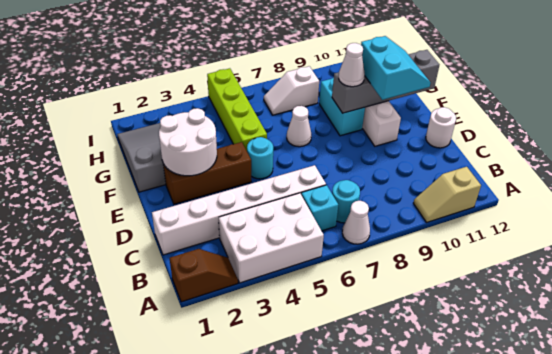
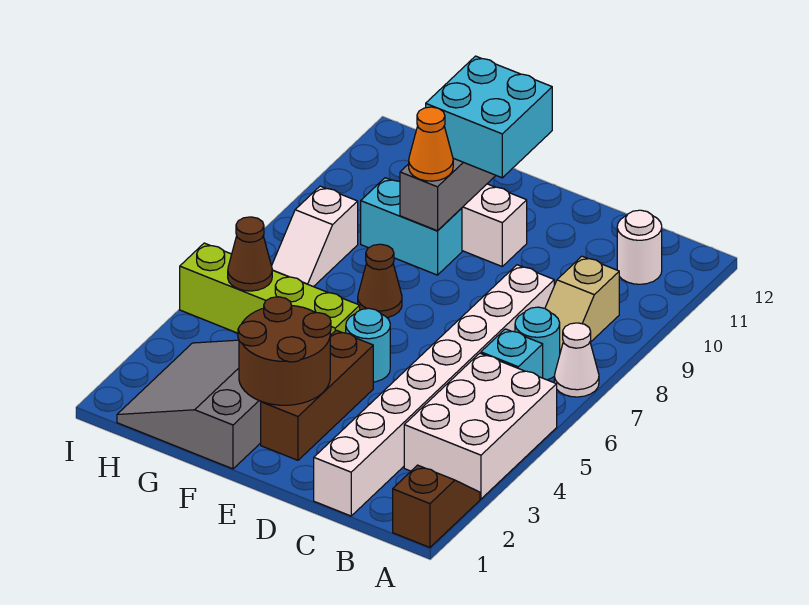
tan 1x2 slope [413,167,481,222] -> tan 1x2 slope moved to [545,256,619,352]
white 1x6 brick [152,165,326,255] -> white 1x8 brick [314,265,554,516]
white 1x1 round brick [426,107,456,148] -> white 1x1 round brick moved to [617,210,662,284]
white 2x2 round brick [159,108,217,176] -> brown 2x2 round brick [238,297,331,405]
cyan 2x2 slope [361,36,431,100] -> cyan 2x2 brick [426,56,552,178]
white 1x1 cone [287,106,311,147] -> brown 1x1 cone [358,244,402,318]
white 1x1 cone [339,43,365,87] -> orange 1x1 cone [409,107,453,181]
none -> brown 1x1 cone [228,217,272,291]

